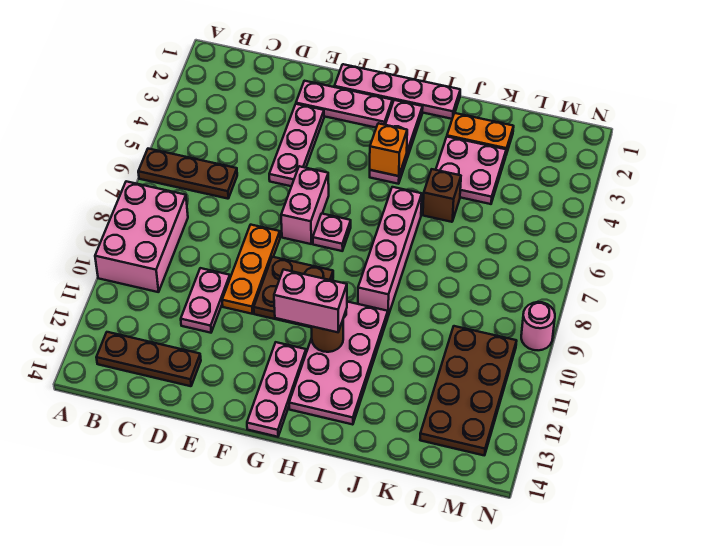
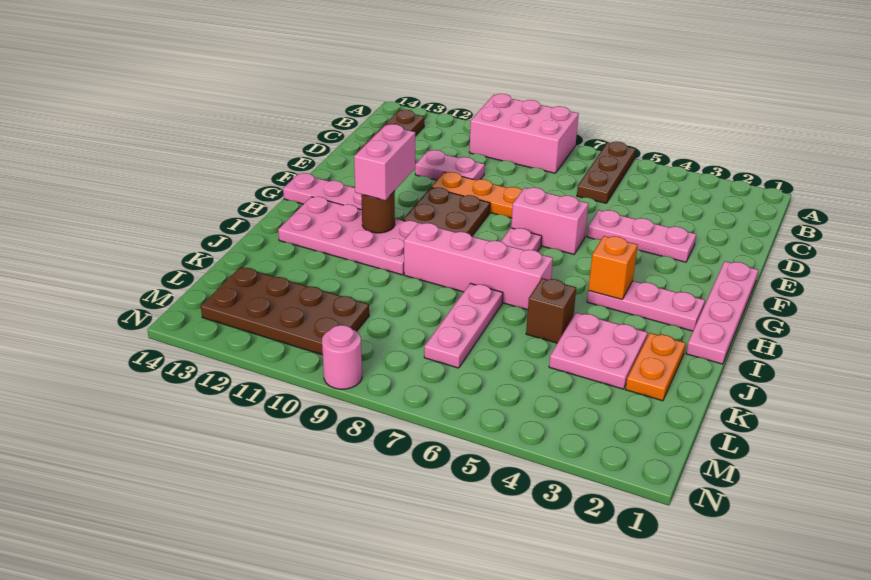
pink 1x3 plate [296,81,392,128] -> pink 1x3 plate moved to [424,283,503,368]

